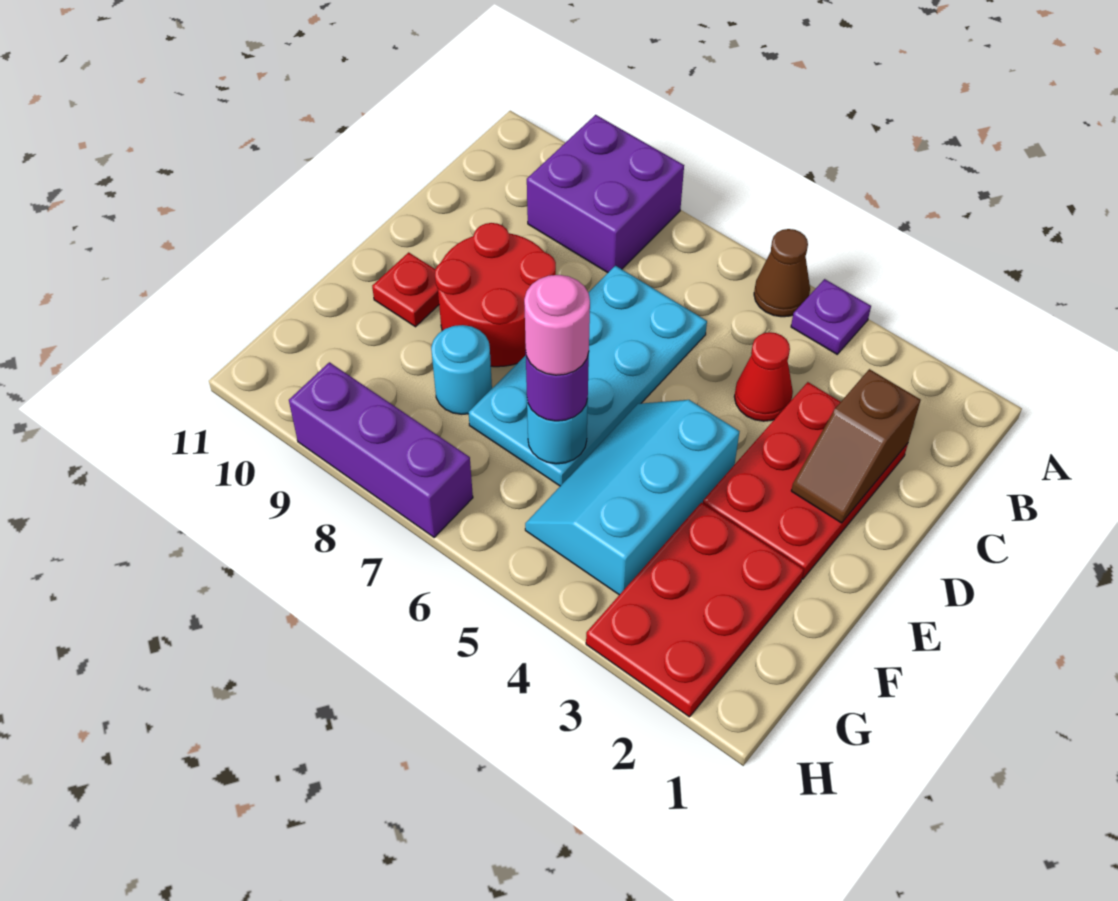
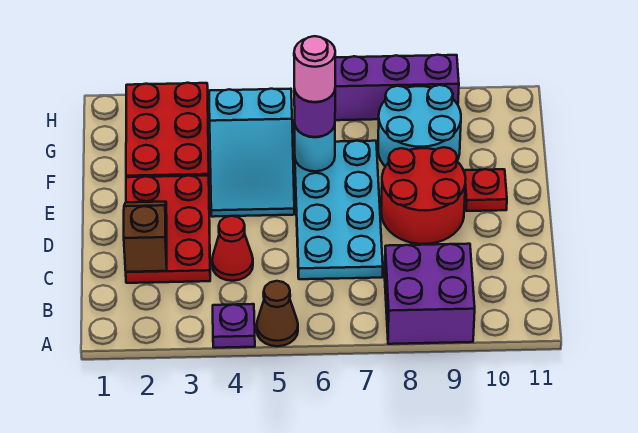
cyan 2x3 slope [525,400,739,595] -> cyan 2x3 slope turned to [209,89,294,217]
cyan 1x1 round brick [431,325,492,414] -> cyan 2x2 round brick [378,85,461,166]

